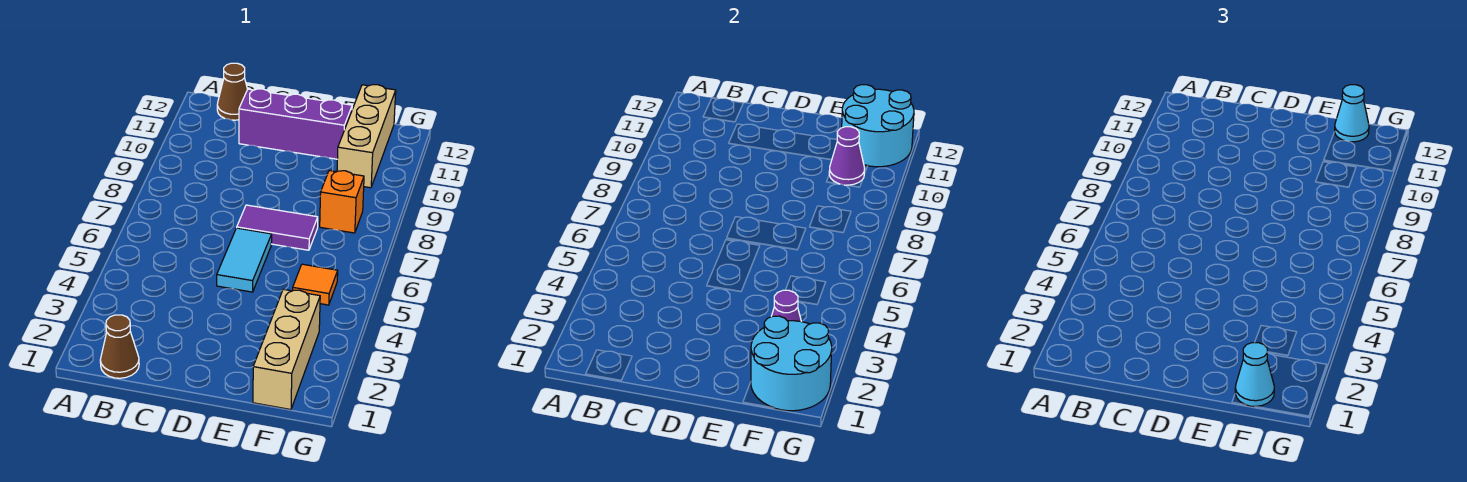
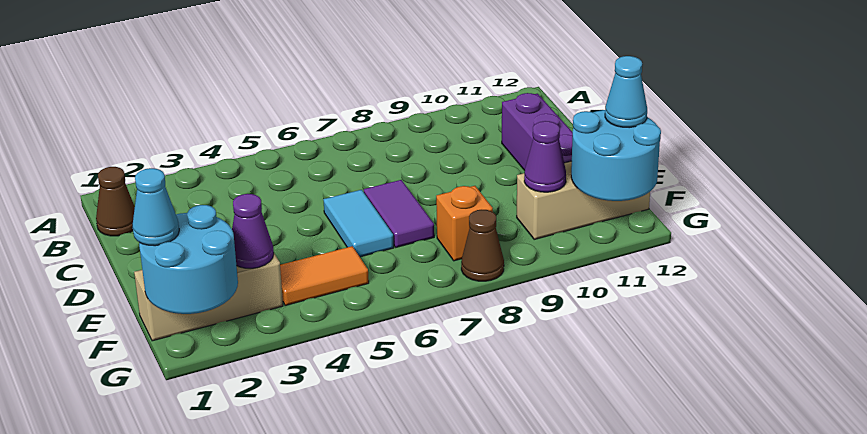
brown 1x1 cone [217,63,247,120] -> brown 1x1 cone moved to [461,210,504,281]
cyan 1x2 tile [217,228,272,292] -> cyan 1x2 tile turned to [323,190,394,257]
orange 1x1 tile [293,264,338,305] -> orange 1x2 tile [280,246,369,305]

